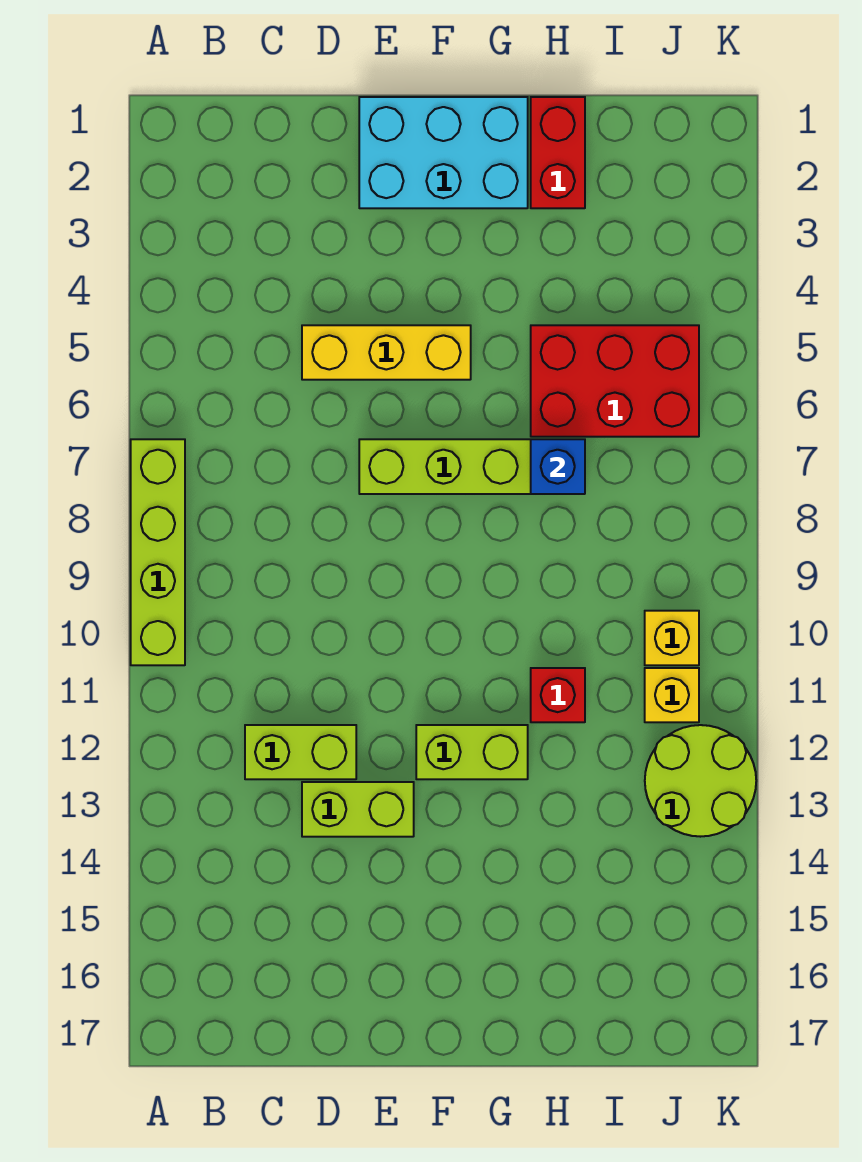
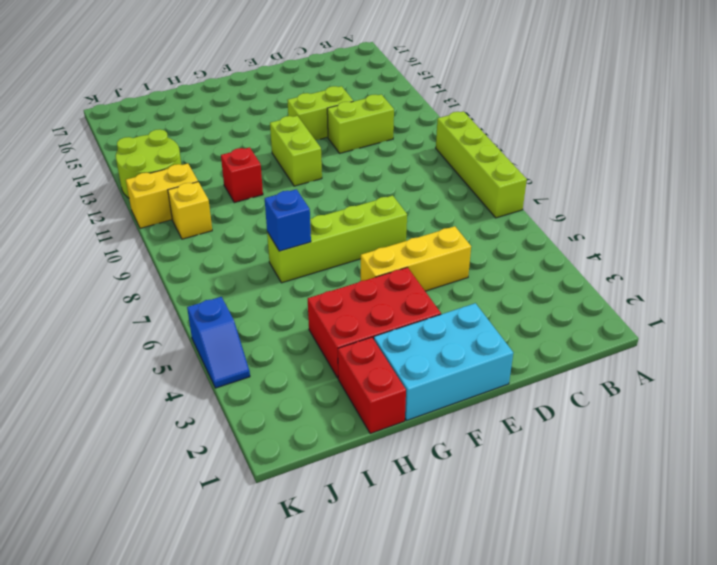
lime 1x2 brick [416,725,528,779] -> lime 1x2 brick turned to [270,116,322,186]
red 2x3 brick [531,325,699,437] -> red 2x3 brick moved to [308,267,441,378]
yellow 1x1 brick [645,668,699,722] -> yellow 1x2 brick [126,164,198,228]
none -> blue 1x2 slope [187,297,250,388]

